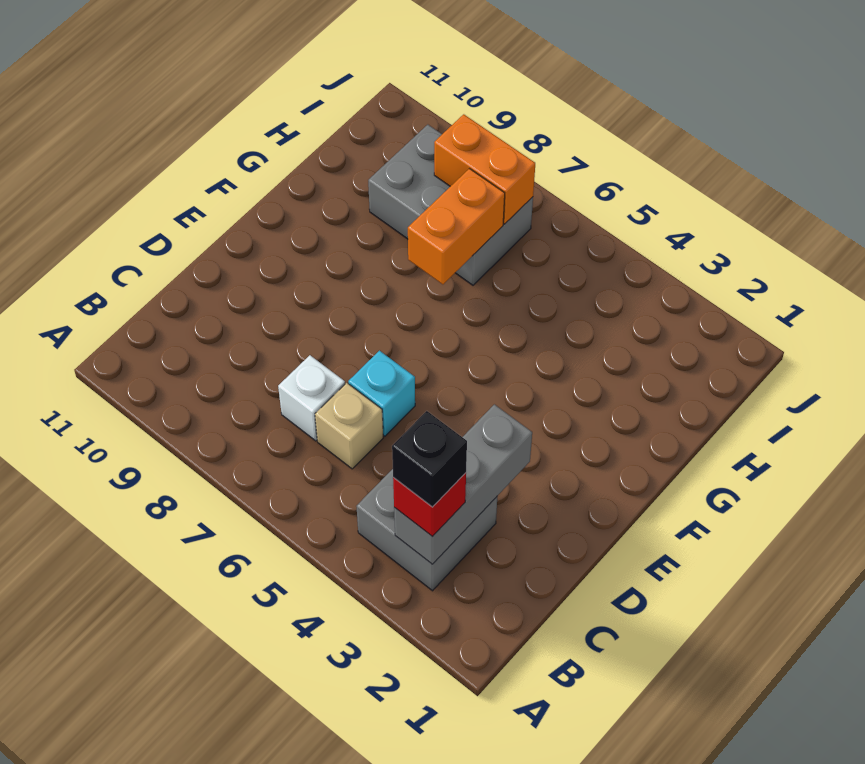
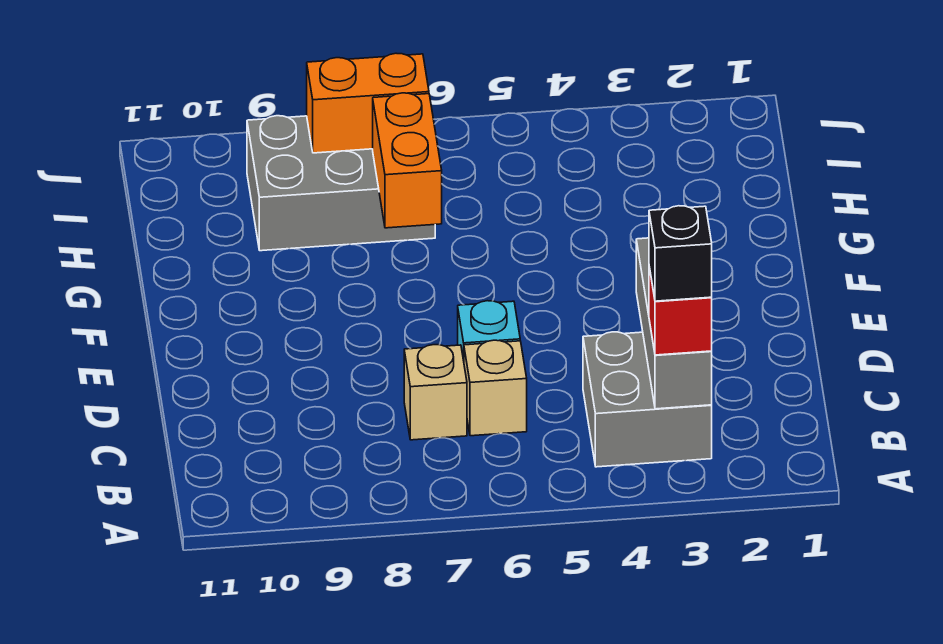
white 1x1 brick [278,355,345,441] -> tan 1x1 brick [404,345,467,440]

